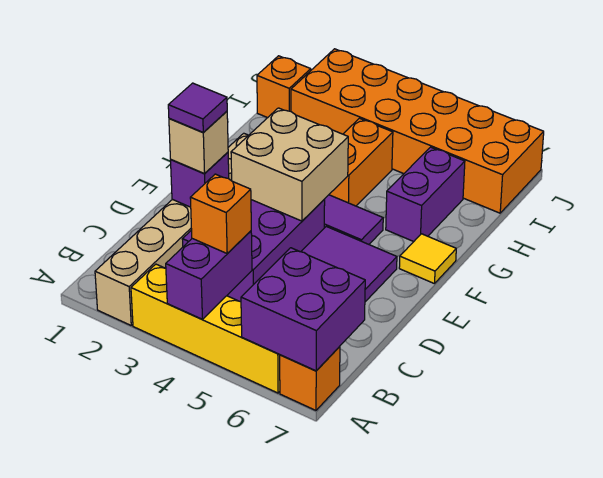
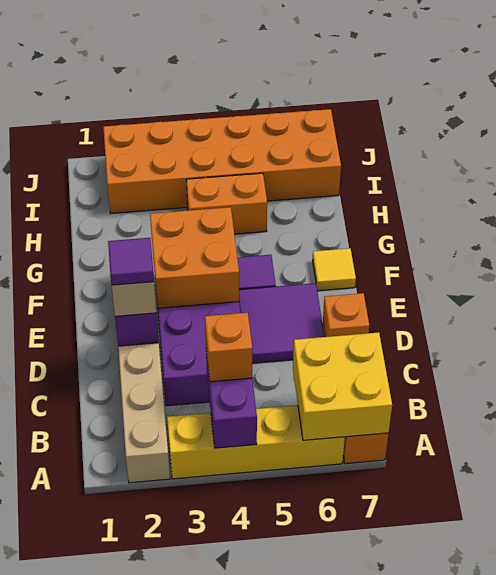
purple 2x2 brick [241,248,365,371] -> yellow 2x2 brick [293,332,392,440]
tan 2x2 brick [231,108,348,221] -> orange 2x2 brick [150,207,239,308]
orange 1x2 brick [329,118,393,206] -> orange 1x2 brick turned to [186,173,267,234]
purple 1x2 brick [386,147,465,242] -> none
orange 1x1 brick [257,56,311,118] -> orange 1x1 brick moved to [323,293,369,337]

